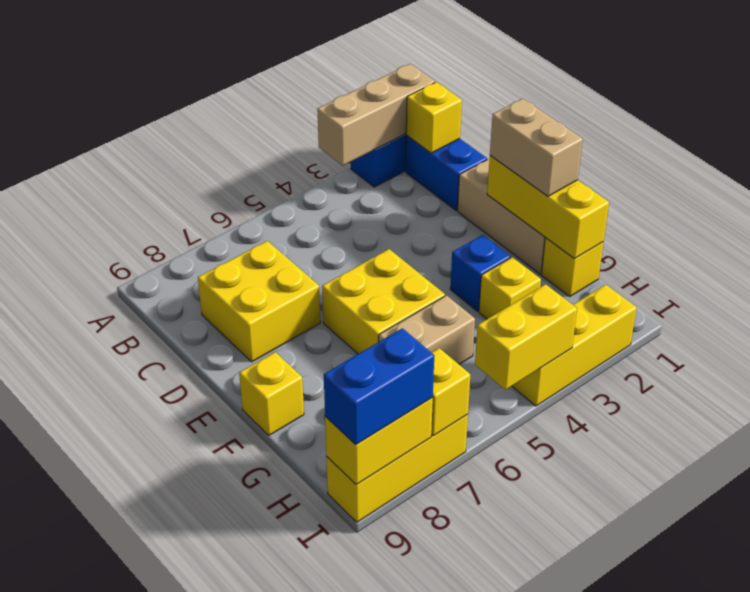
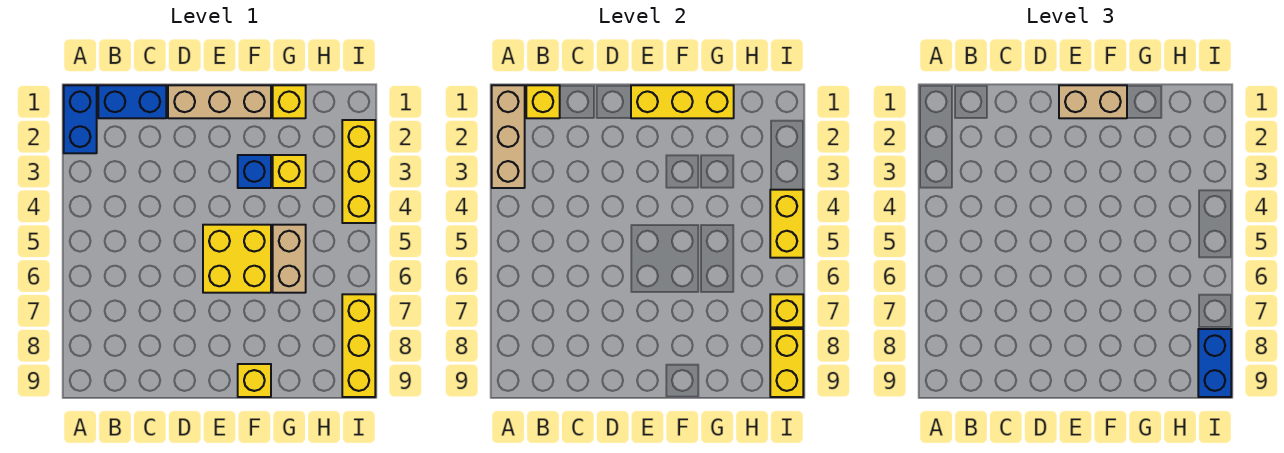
yellow 2x2 brick [198,241,320,362] -> none

